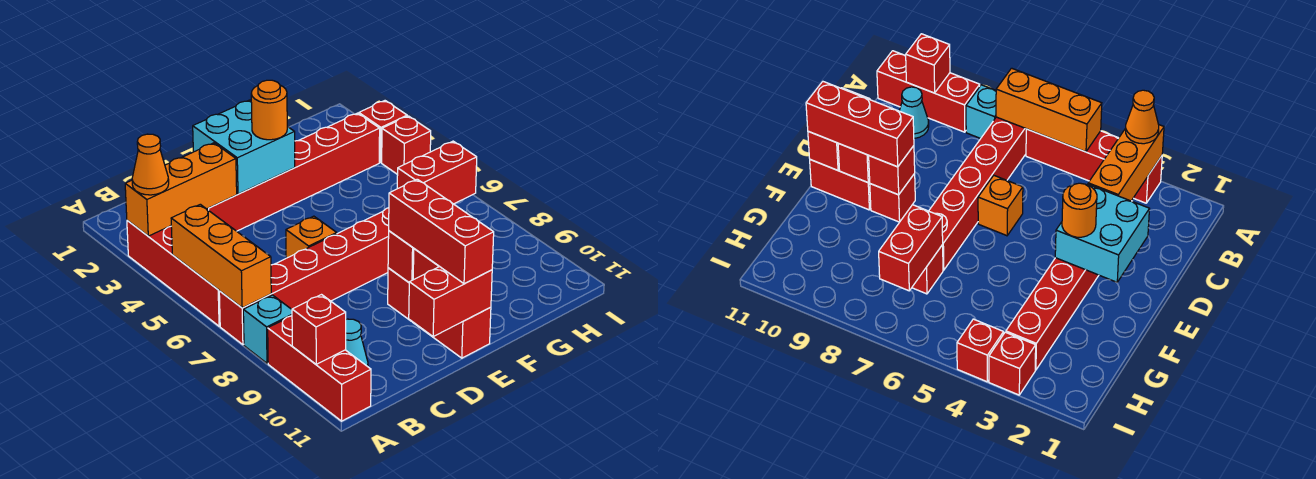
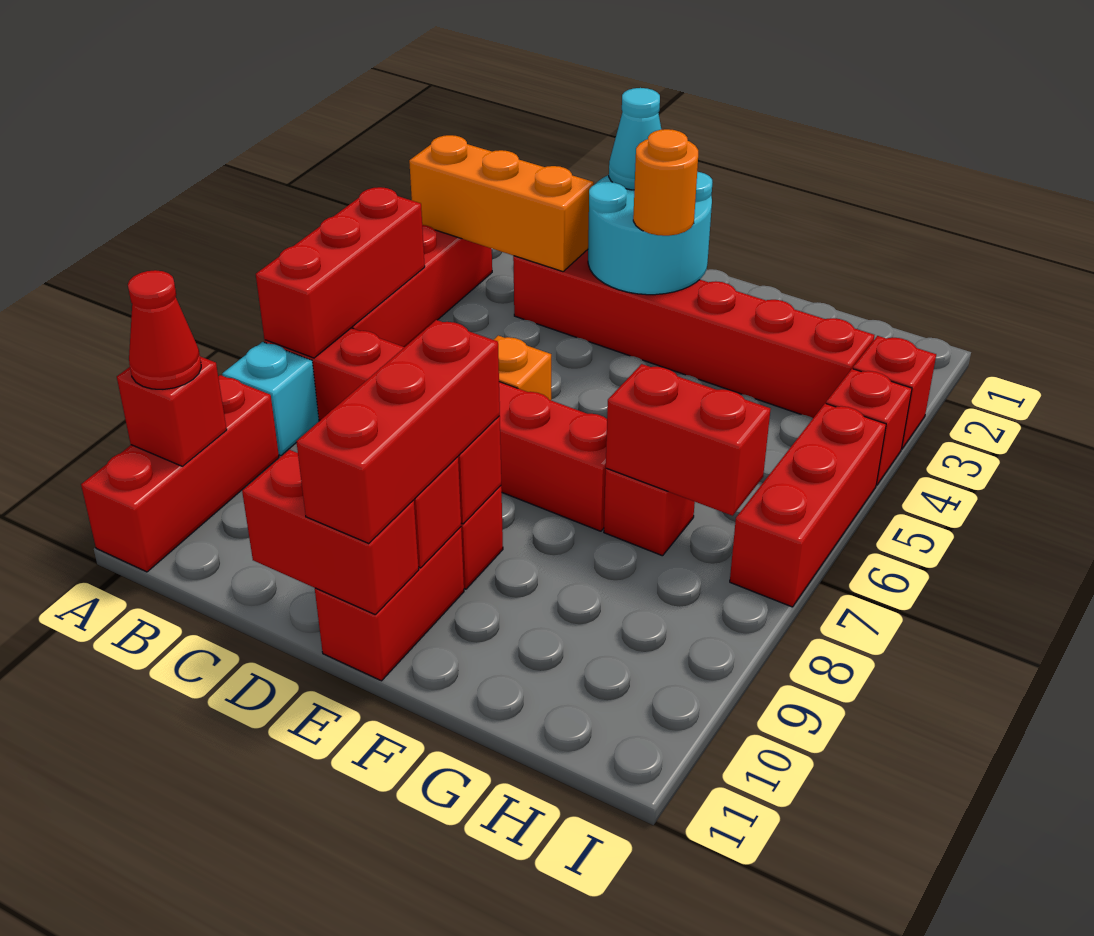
orange 1x1 cone [132,134,169,195] -> none
orange 1x3 brick [171,204,271,308] -> red 1x3 brick [256,187,425,358]
none -> red 1x1 cone [128,270,201,389]
cyan 1x1 cone [346,319,368,366] -> cyan 1x1 cone moved to [609,88,661,190]
cyan 2x2 brick [193,100,295,194] -> cyan 2x2 round brick [588,172,712,295]
none -> red 1x3 brick [730,403,886,607]

